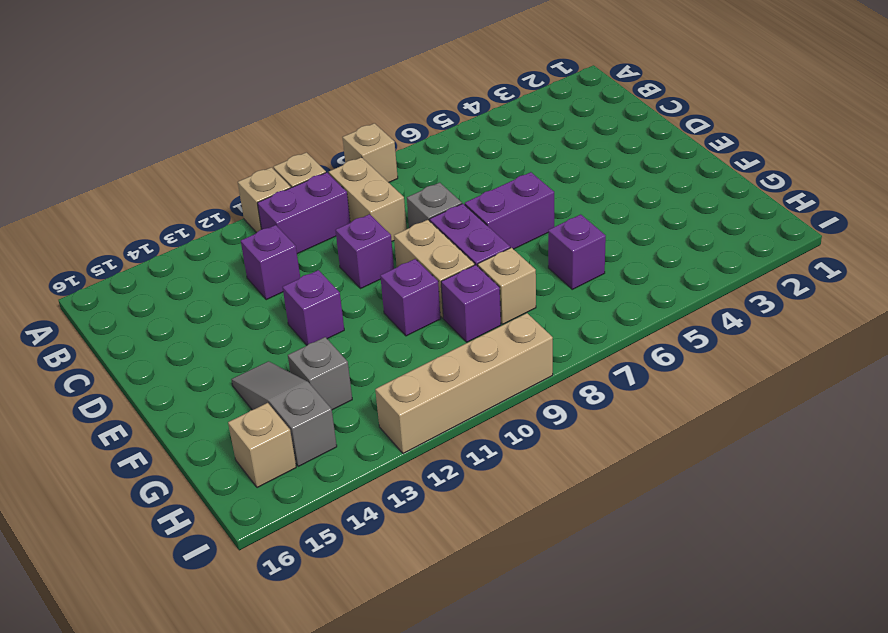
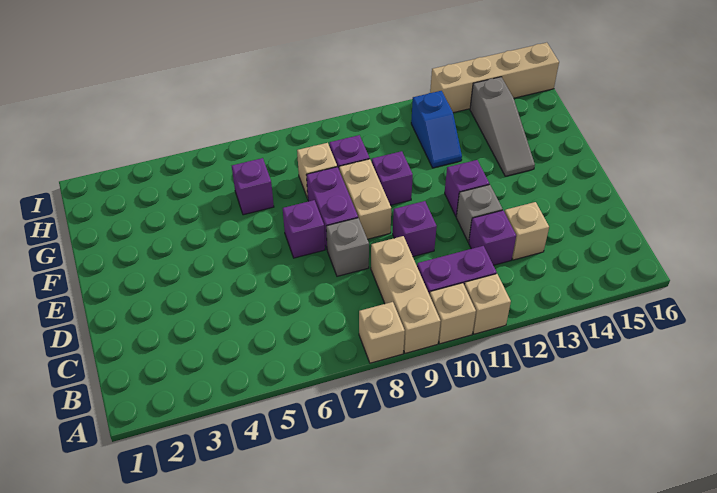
tan 1x2 brick [329,157,407,241] -> tan 1x3 brick [371,236,441,353]
purple 1x2 brick [465,172,554,249] -> purple 1x1 brick [283,200,325,258]
none -> blue 1x2 slope [411,91,462,168]
grey 1x1 brick [288,337,352,410] -> grey 1x1 brick moved to [456,185,503,242]
tan 1x1 brick [228,403,296,488] -> tan 1x1 brick moved to [505,202,549,260]
tan 1x4 brick [375,313,553,454] -> tan 1x4 brick moved to [430,43,559,113]

